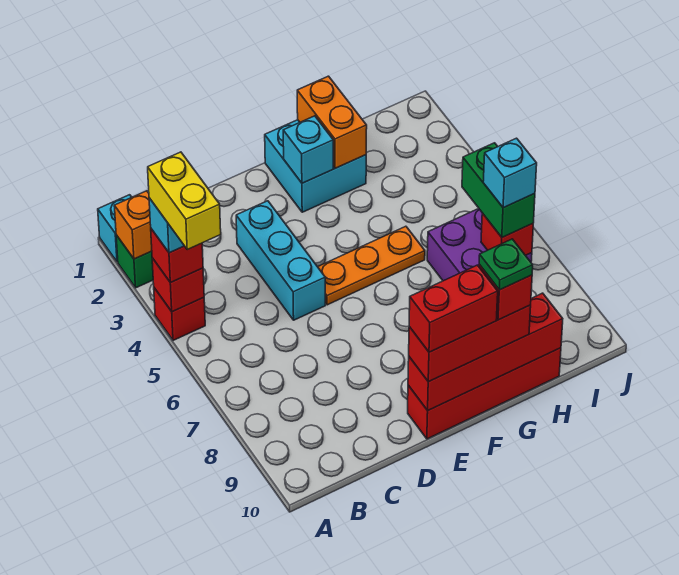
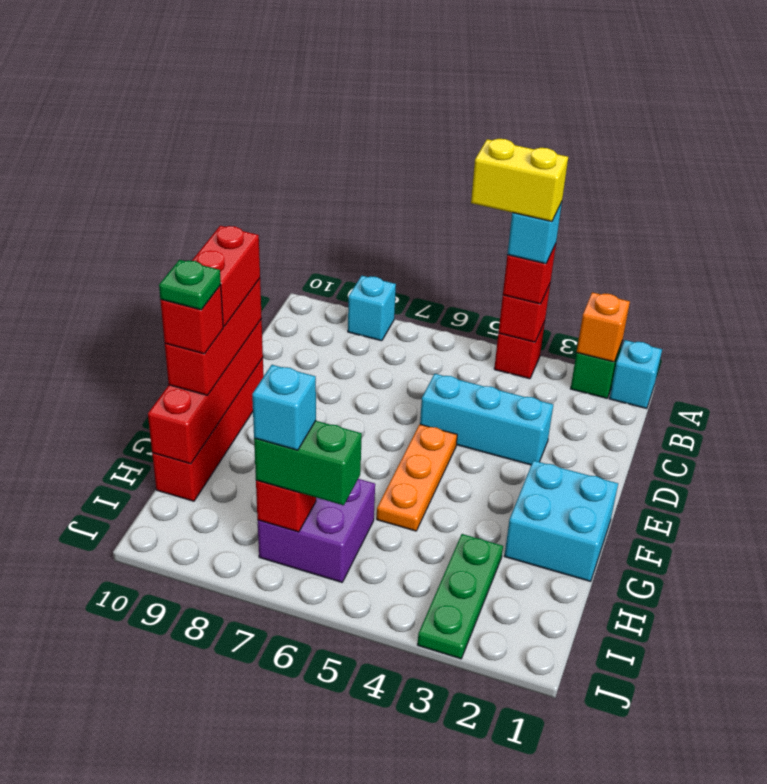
cyan 1x1 brick [283,116,333,183] -> cyan 1x1 brick moved to [348,276,396,341]
orange 1x2 brick [297,76,367,168] -> none
none -> green 1x3 plate [418,534,503,659]

